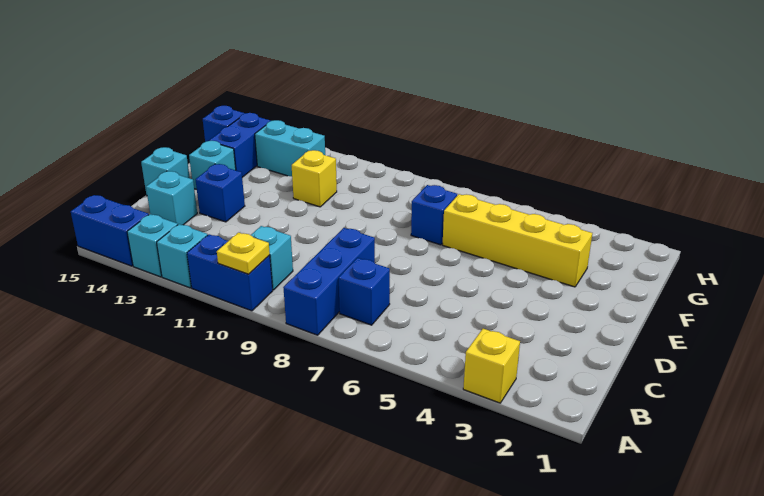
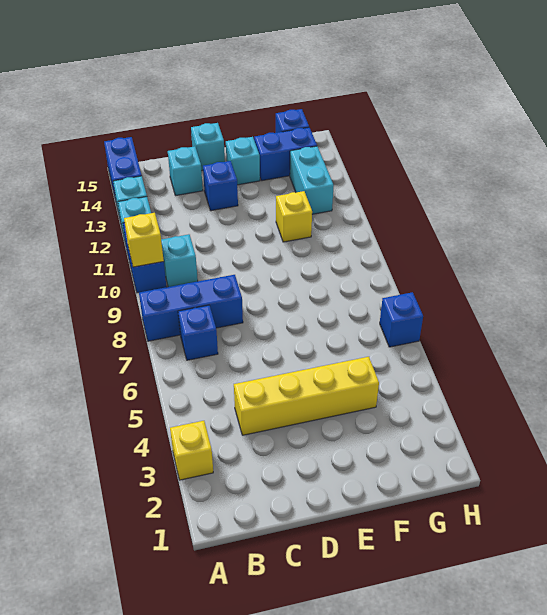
yellow 1x1 plate [217,232,270,274] -> yellow 1x1 brick [124,213,164,267]
yellow 1x4 brick [443,194,592,287] -> yellow 1x4 brick turned to [234,357,379,435]
blue 1x1 brick [411,185,457,245] -> blue 1x1 brick moved to [380,292,423,347]

